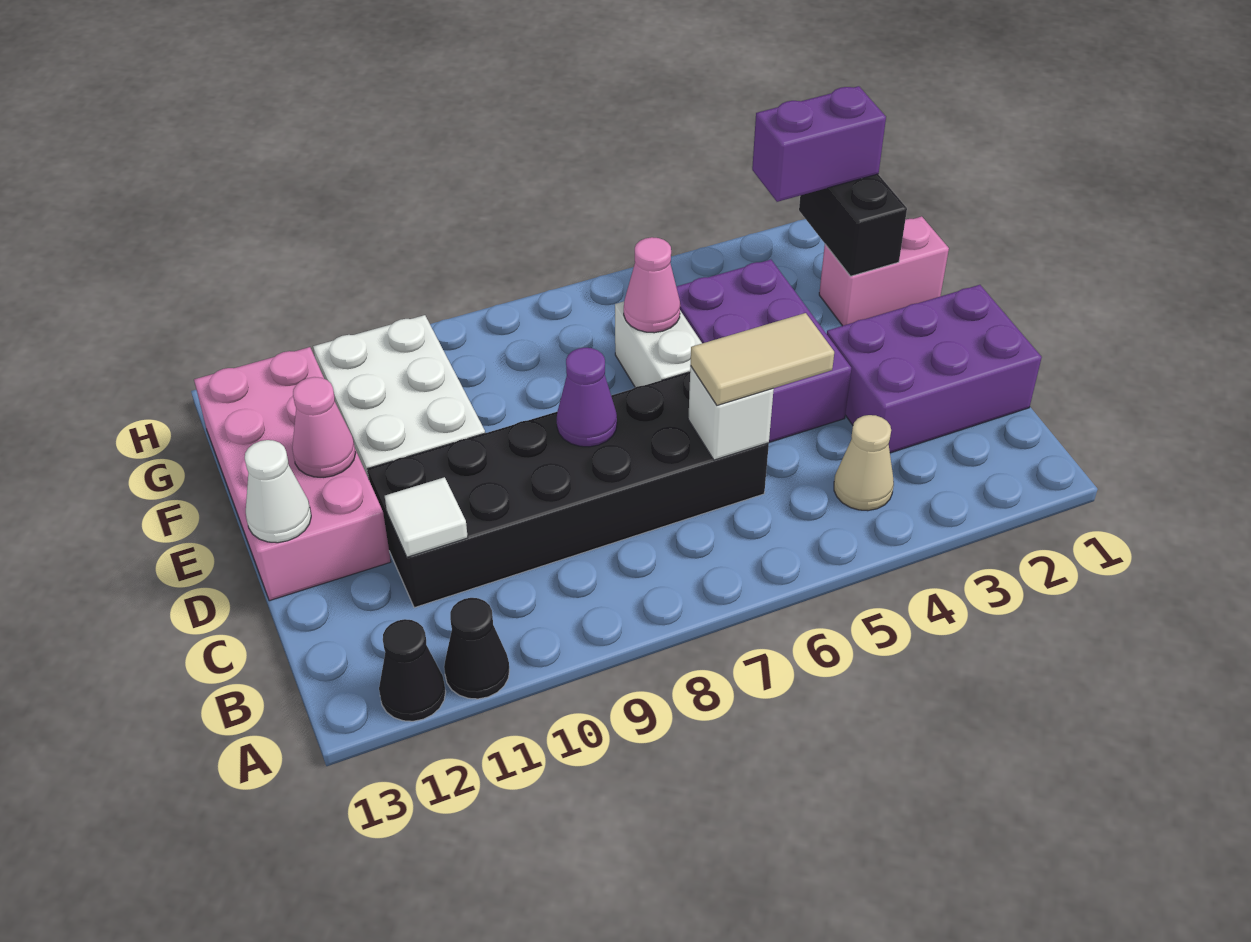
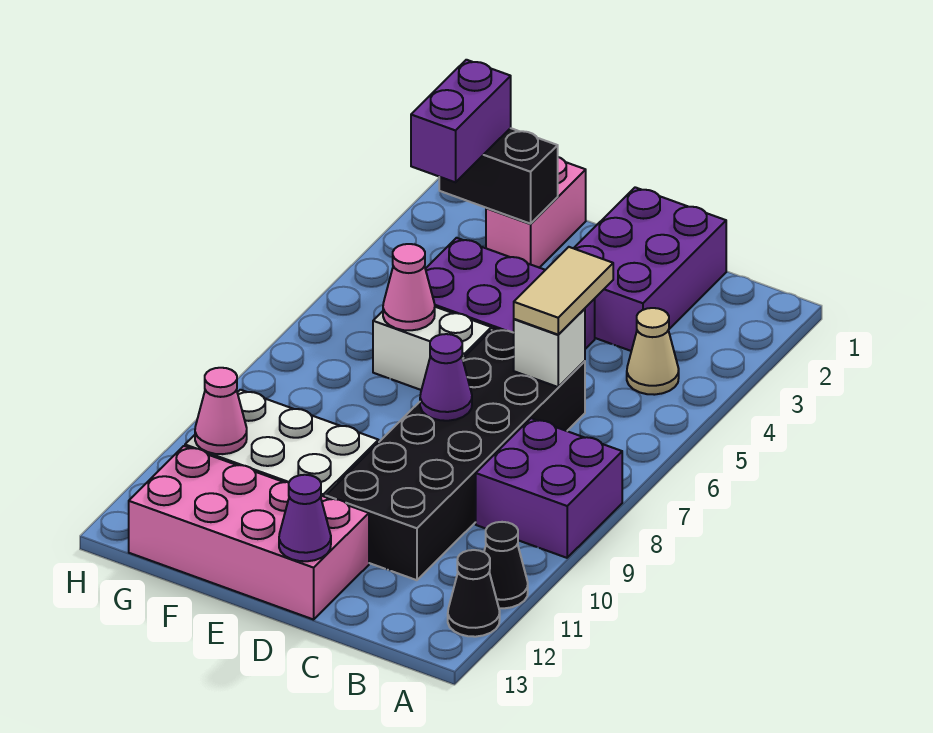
none -> purple 2x2 brick [476,418,622,558]
white 1x1 tile [385,477,468,557] -> none
white 1x1 cone [245,440,311,543] -> purple 1x1 cone [279,475,331,561]
pink 1x1 cone [292,377,356,477] -> pink 1x1 cone moved to [195,368,247,454]

